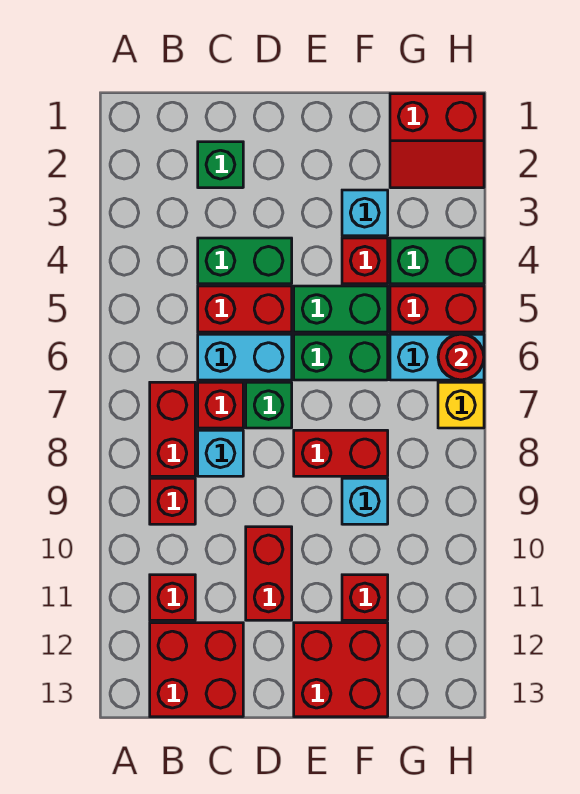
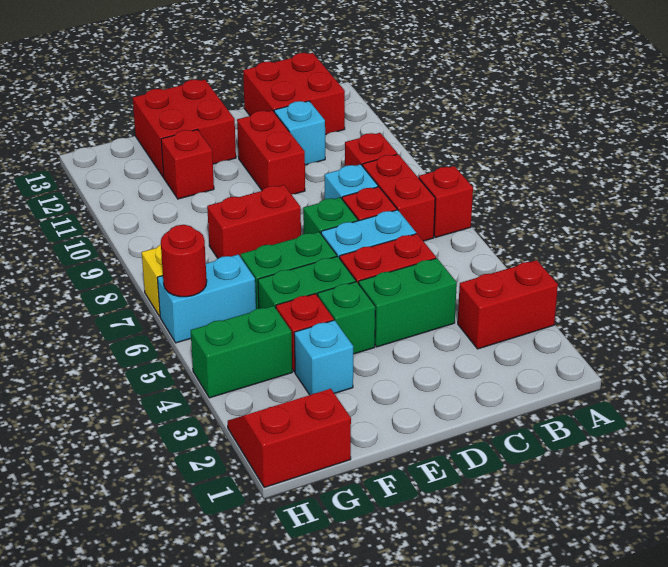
red 1x1 brick [150,575,195,620] -> red 1x1 brick moved to [419,166,473,237]
green 1x1 brick [198,142,243,188] -> green 1x1 brick moved to [318,282,375,354]
cyan 1x1 brick [342,478,388,524] -> cyan 1x1 brick moved to [274,101,325,165]
red 1x2 brick [390,286,484,332] -> red 1x2 brick moved to [458,260,558,349]

